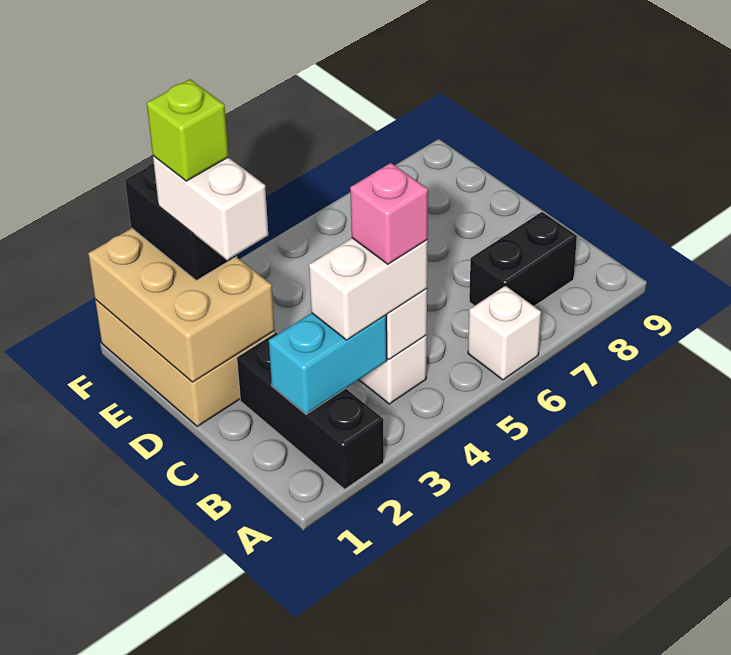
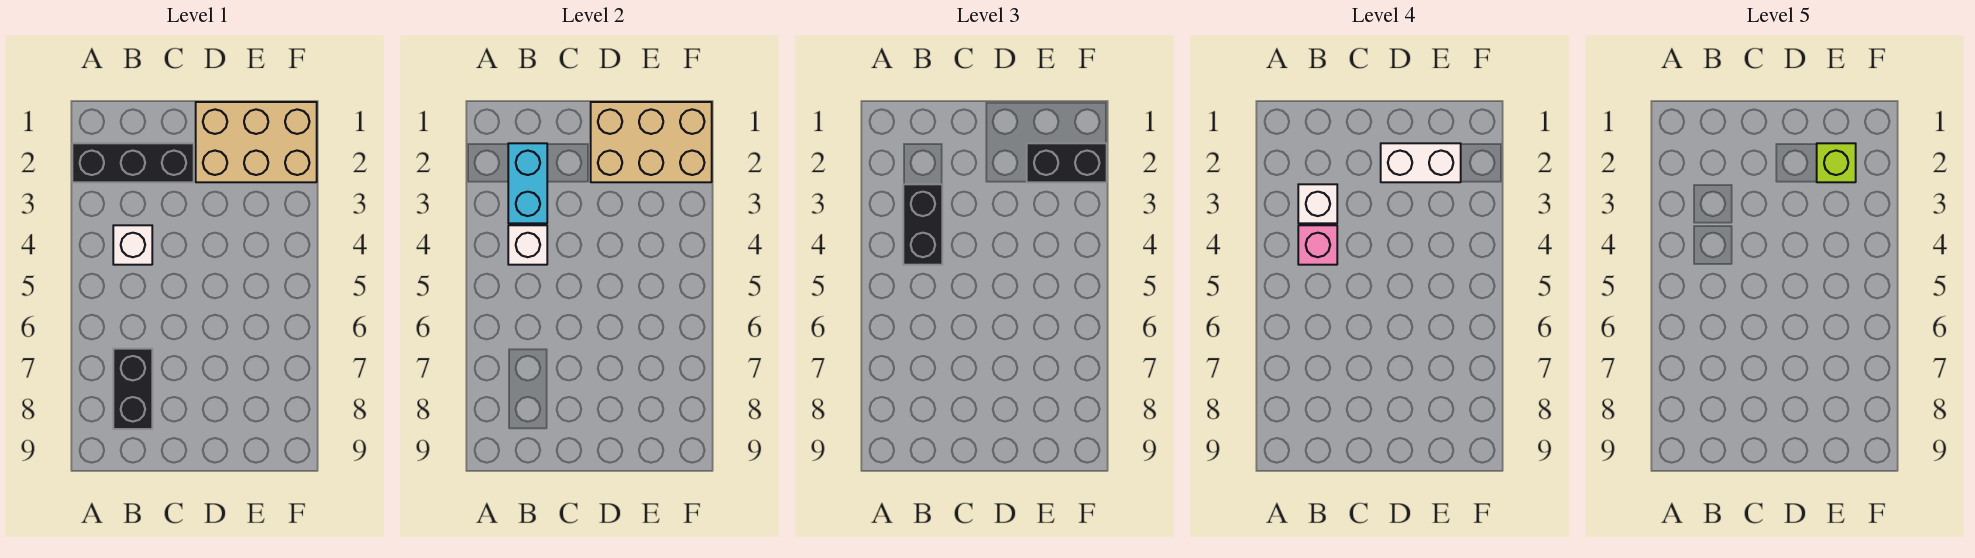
white 1x1 brick [468,286,541,380] -> white 1x1 brick moved to [1298,184,1337,223]
white 1x2 brick [309,238,428,340] -> black 1x2 brick [903,184,942,265]

